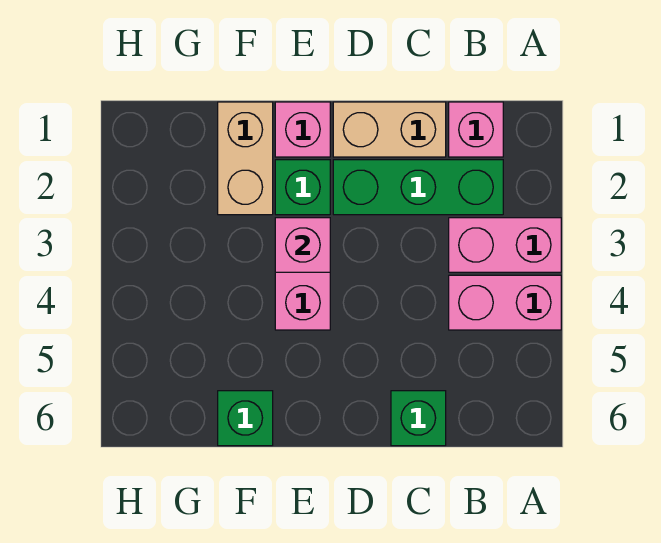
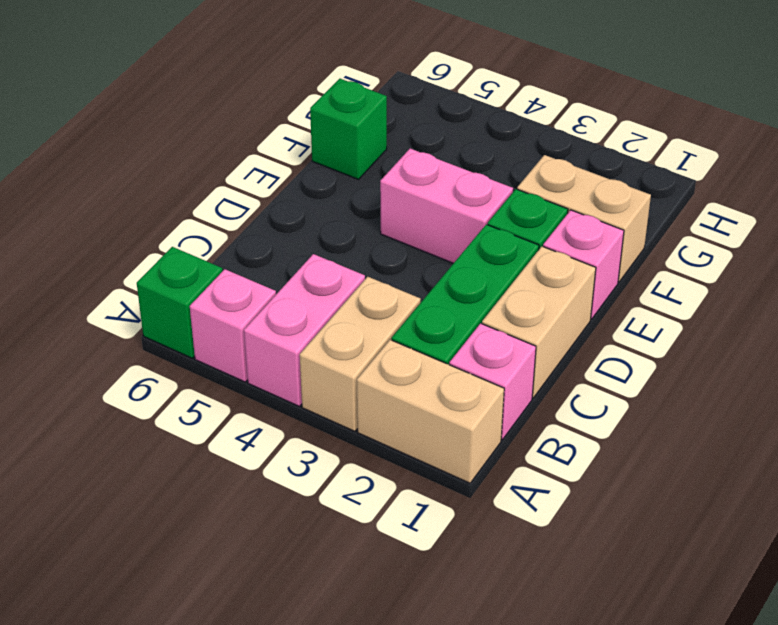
none -> tan 1x2 brick [357,340,504,483]
pink 1x2 brick [449,218,561,272] -> tan 1x2 brick [300,277,421,431]
green 1x1 brick [391,391,446,446] -> green 1x1 brick moved to [137,247,222,358]
pink 1x1 brick [275,218,330,272] -> pink 1x1 brick moved to [190,269,276,382]

